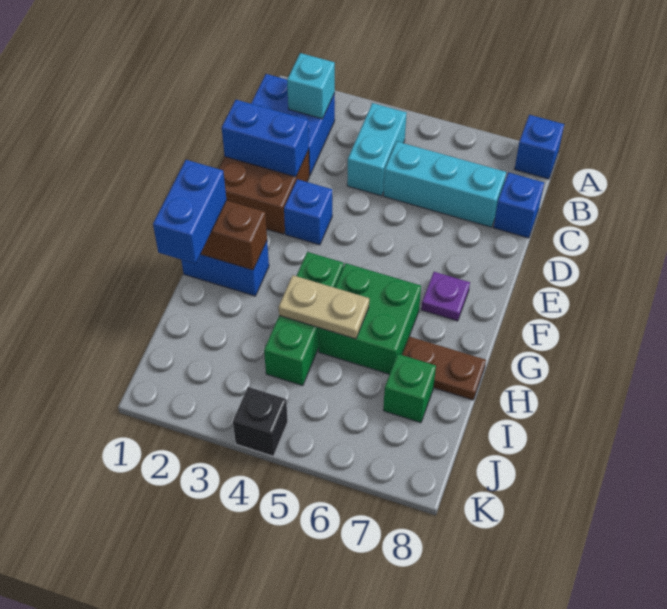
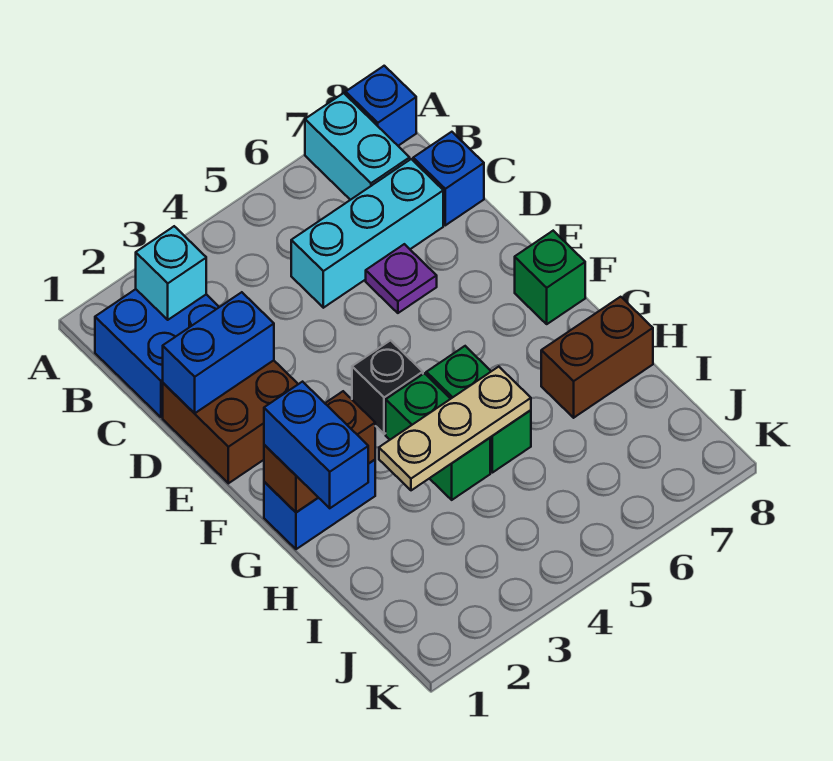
cyan 1x2 brick [347,103,407,196] -> cyan 1x2 brick moved to [305,93,410,200]
blue 1x1 brick [284,179,332,245] -> none
purple 1x1 plate [421,272,470,321] -> purple 1x1 plate moved to [366,244,437,313]
green 1x3 brick [264,252,344,386] -> green 1x2 brick [386,373,490,500]
green 2x2 brick [318,263,421,374] -> green 1x2 brick [426,346,531,473]
tan 1x2 plate [278,275,369,339] -> tan 1x3 plate [379,367,531,490]
brown 1x2 plate [402,337,486,400] -> brown 1x2 brick [541,297,653,418]
green 1x1 brick [383,354,436,423] -> green 1x1 brick moved to [515,231,585,324]
black 1x1 brick [233,387,288,456] -> black 1x1 brick moved to [352,340,423,434]

